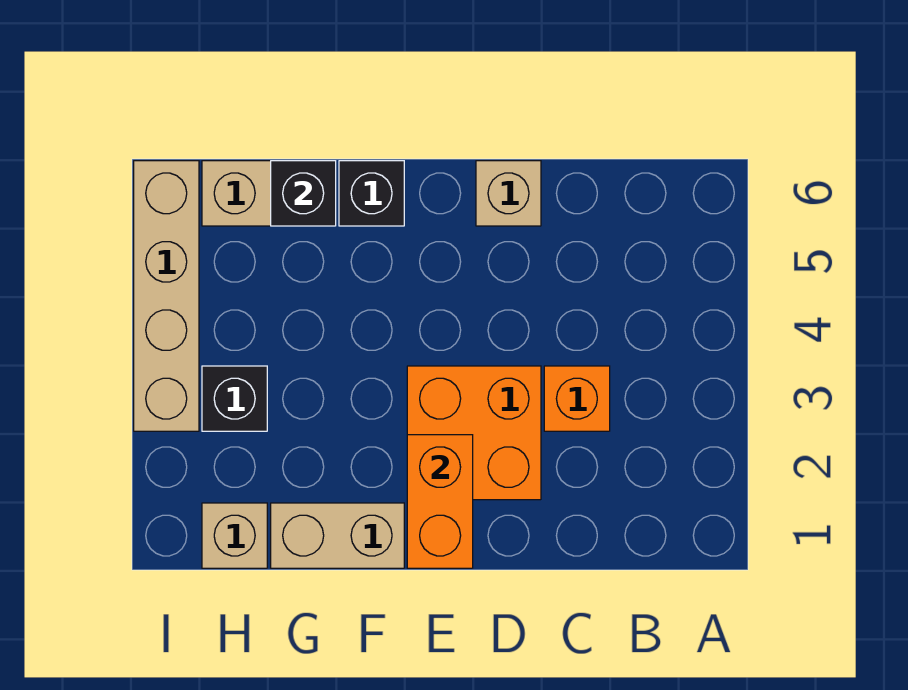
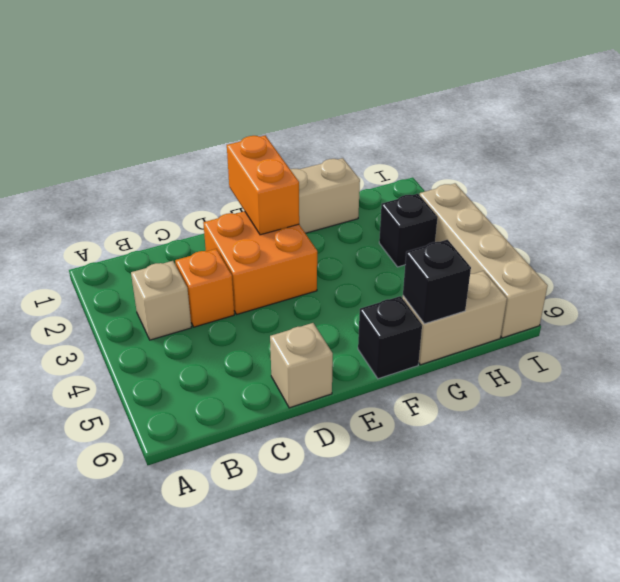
tan 1x1 brick [202,503,267,568] -> tan 1x1 brick moved to [131,261,192,340]

